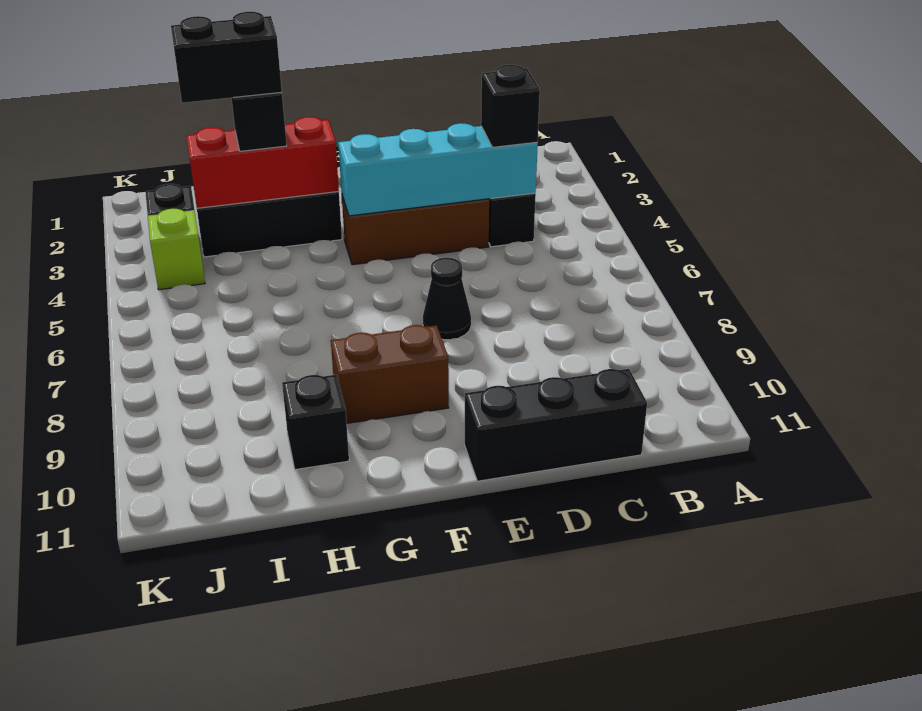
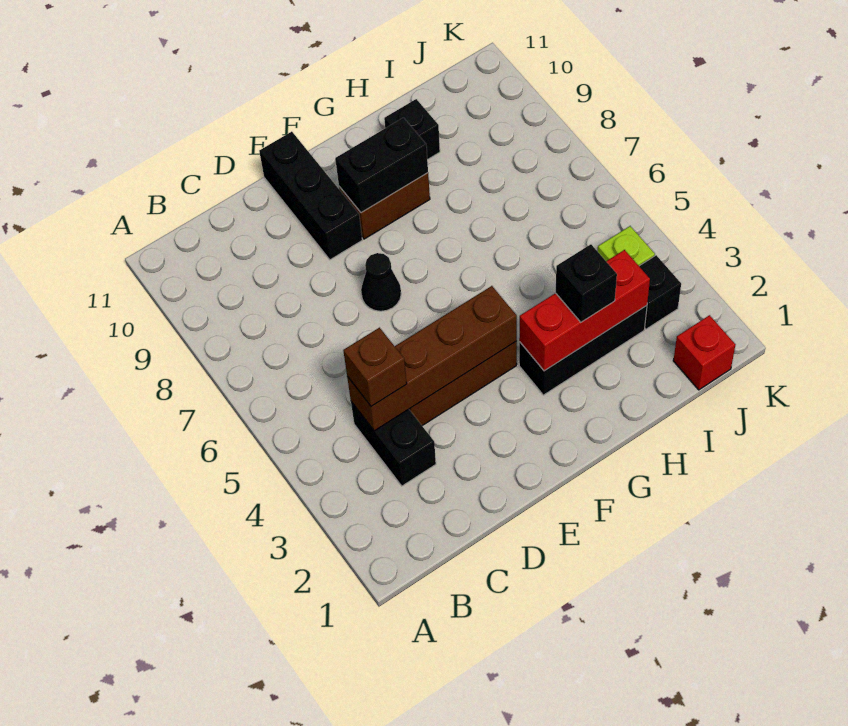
cyan 1x4 brick [338,123,538,216] -> brown 1x4 brick [347,286,517,431]
black 1x1 brick [481,65,540,147] -> brown 1x1 brick [343,328,407,406]
black 1x3 brick [465,369,647,481] -> black 1x3 brick turned to [259,132,362,260]
black 1x2 brick [171,12,282,103] -> black 1x2 brick moved to [335,118,428,213]
none -> red 1x1 brick [673,315,735,390]

